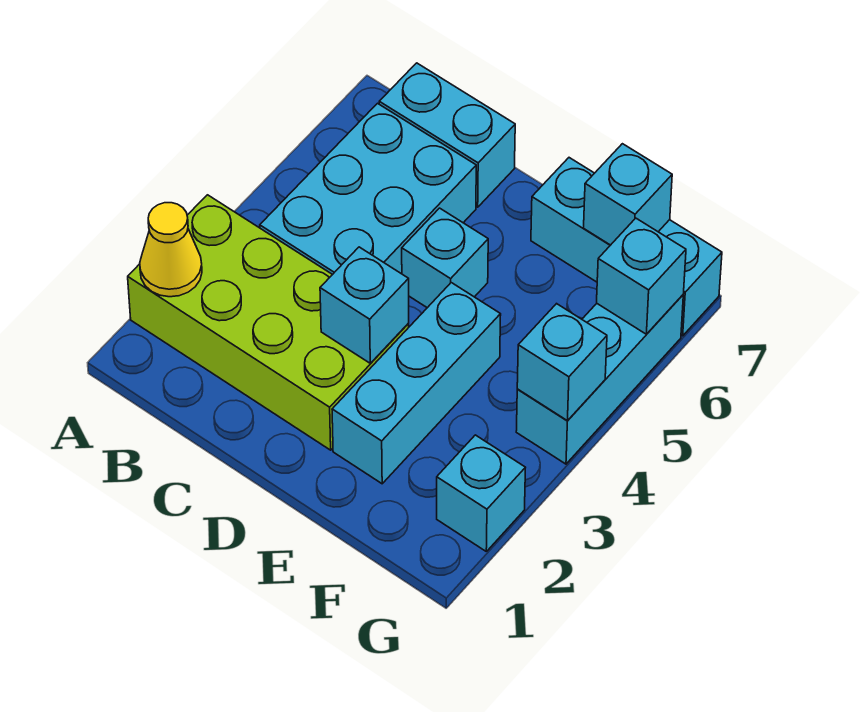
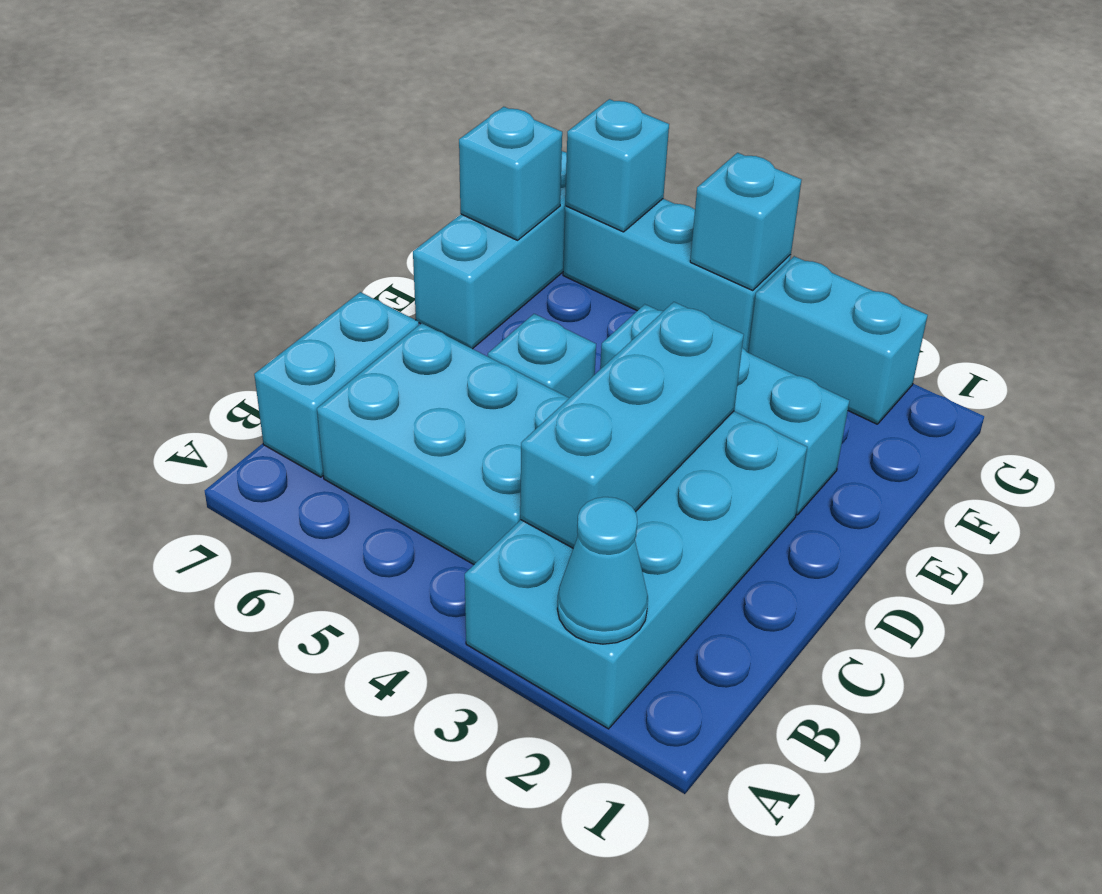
lime 2x4 brick [128,195,409,450] -> cyan 2x4 brick [465,411,807,729]
yellow 1x1 cone [140,203,202,297] -> cyan 1x1 cone [557,497,648,644]
cyan 1x1 brick [320,247,409,363] -> cyan 1x3 brick [520,302,744,548]
cyan 1x1 brick [437,435,525,551] -> cyan 1x2 brick [748,256,928,424]

